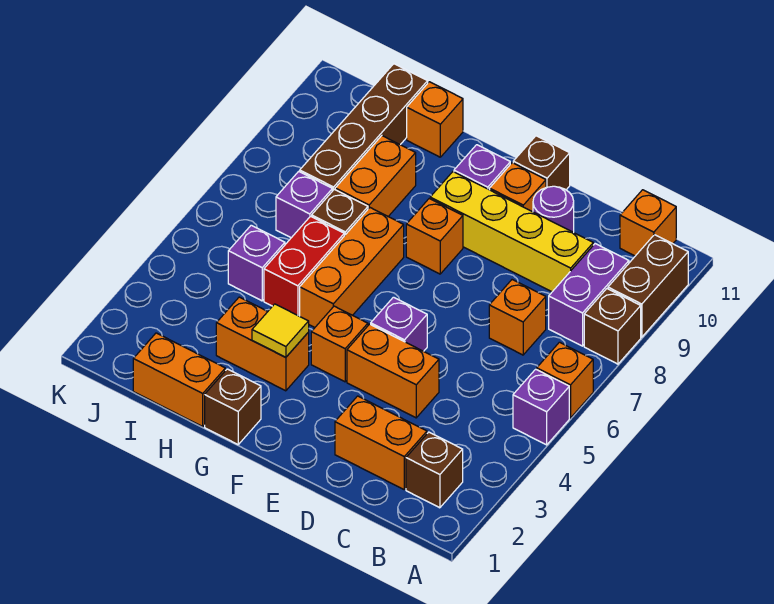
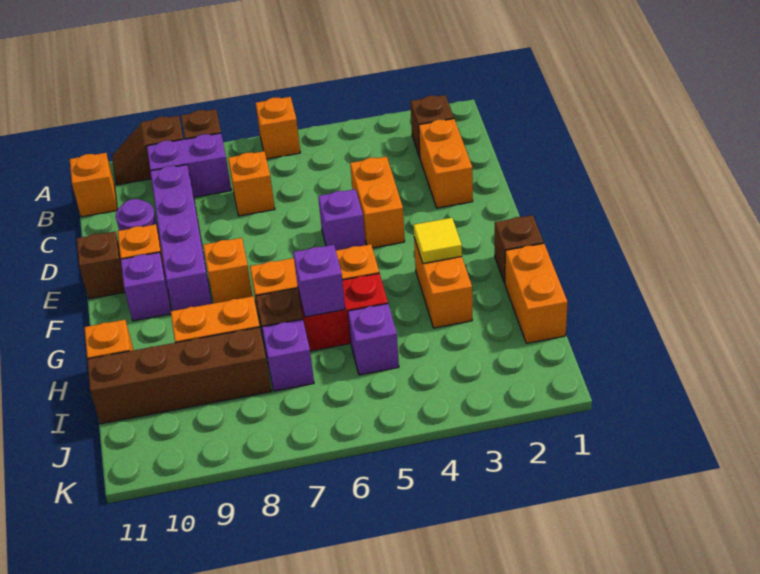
purple 1x1 brick [513,369,569,445] -> purple 1x1 brick moved to [293,245,345,317]
brown 1x2 brick [608,235,688,337] -> brown 1x2 slope [112,116,183,185]
yellow 1x4 brick [430,172,593,292] -> purple 1x4 brick [150,165,212,311]
orange 1x1 brick [311,306,368,382] -> none

